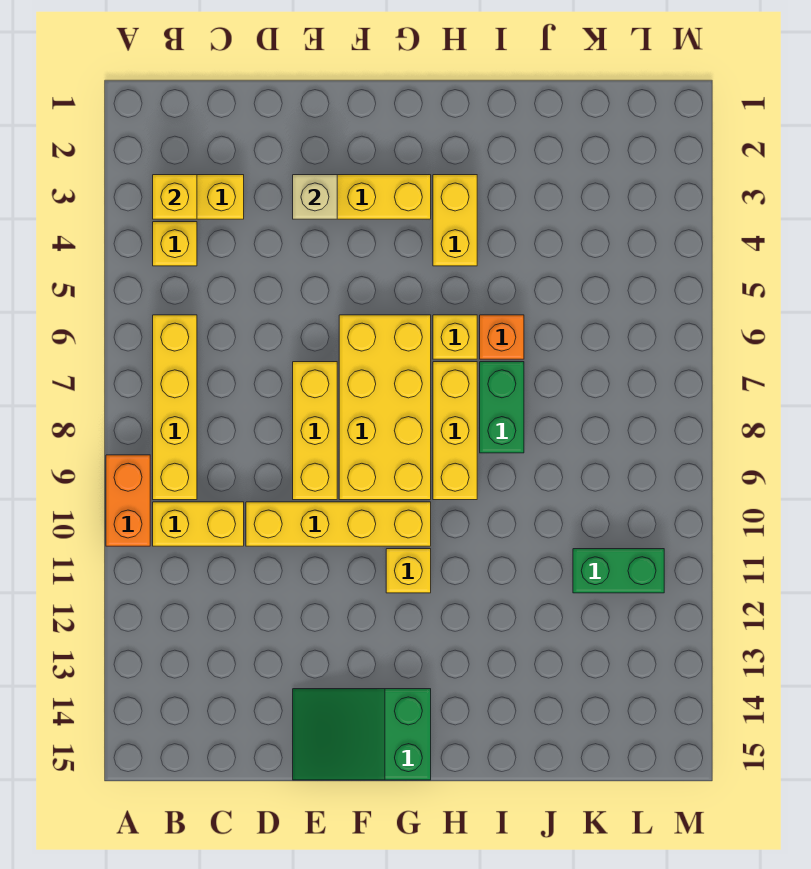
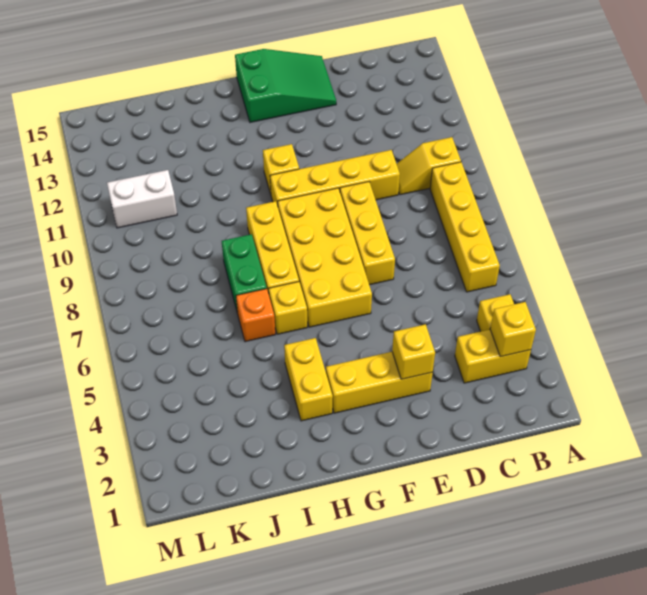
orange 1x2 brick [106,455,150,546] -> none
yellow 1x2 brick [153,502,244,546] -> yellow 1x2 slope [397,137,461,195]
tan 1x1 brick [293,175,337,219] -> yellow 1x1 brick [392,324,435,379]
green 1x2 brick [573,549,664,593] -> white 1x2 brick [107,170,177,228]

